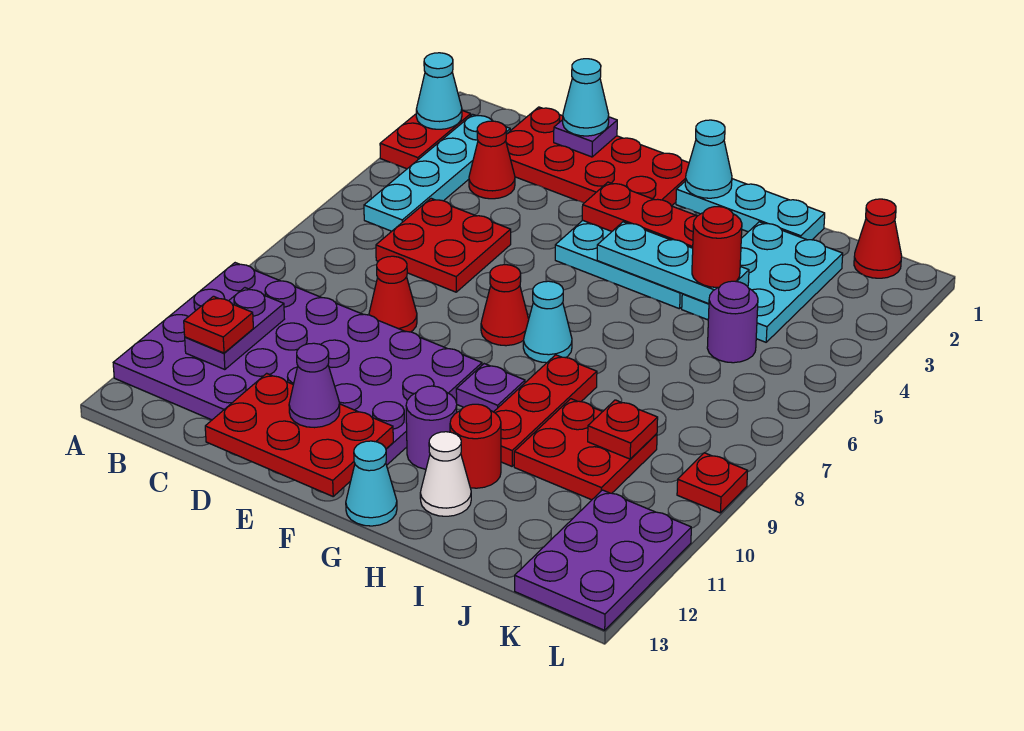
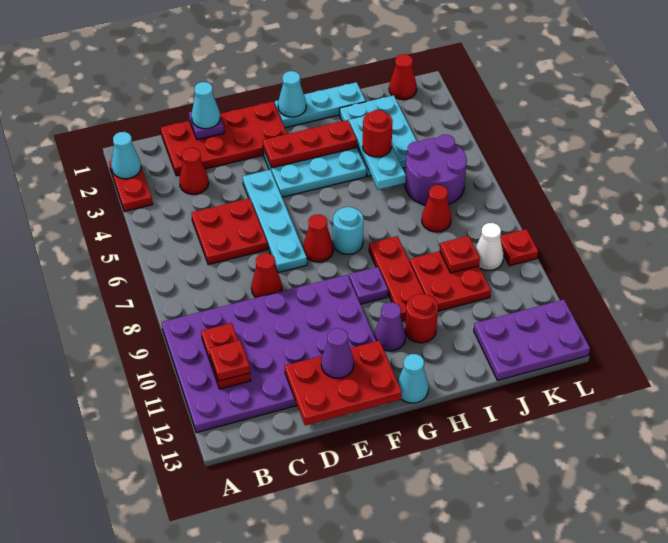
cyan 1x4 plate [364,114,510,231] -> cyan 1x4 plate moved to [243,170,307,273]
purple 1x2 plate [185,288,284,370] -> red 1x2 plate [201,323,251,389]
cyan 1x3 plate [597,222,749,304] -> cyan 1x3 plate turned to [349,116,406,190]
cyan 1x1 cone [523,281,572,363] -> cyan 1x1 round brick [333,207,364,254]
purple 1x1 round brick [406,386,457,469] -> purple 1x1 cone [374,302,406,351]
white 1x1 cone [420,432,471,516] -> white 1x1 cone moved to [475,223,504,270]
purple 1x1 round brick [707,281,758,363] -> purple 2x2 round brick [405,135,467,205]
none -> red 1x1 cone [422,185,451,232]
purple 2x3 plate [515,490,691,630] -> purple 2x3 plate turned to [474,300,590,381]

